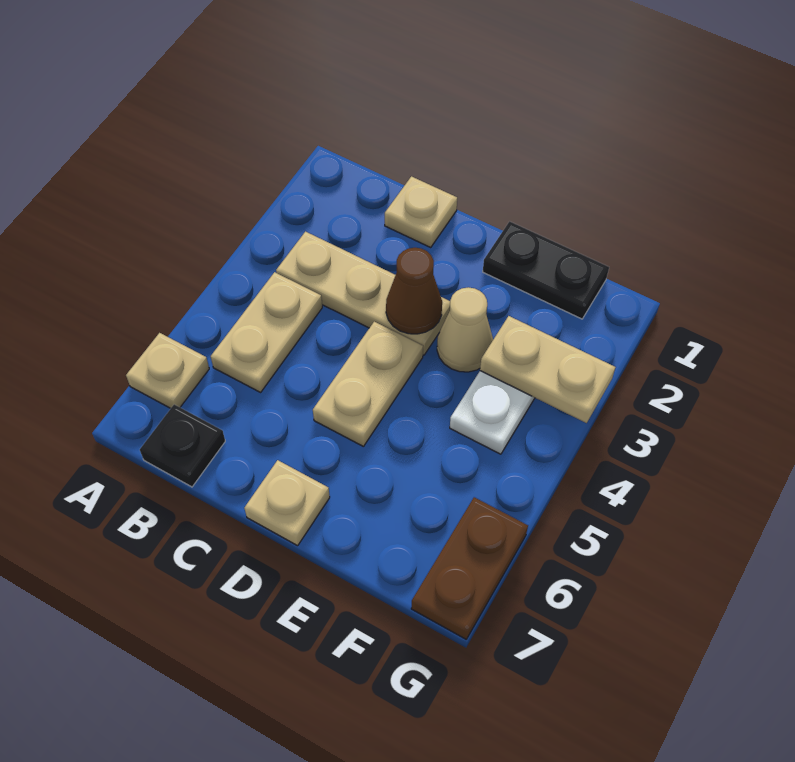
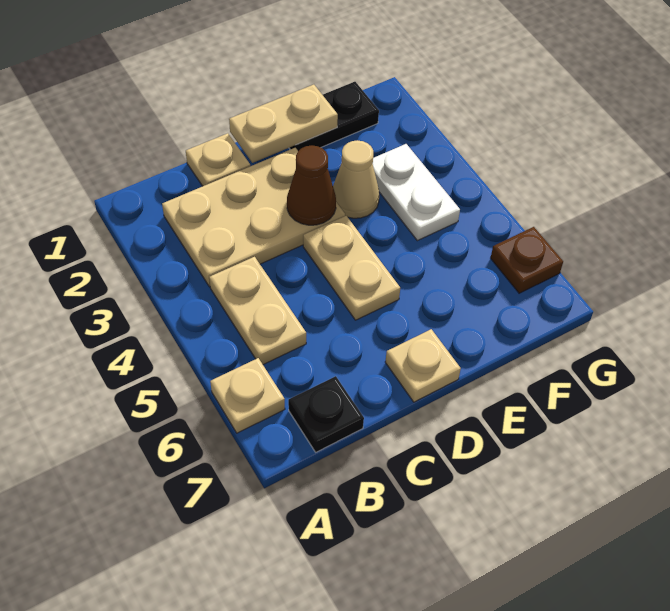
tan 1x3 plate [276,232,450,355] -> tan 2x3 plate [162,148,345,287]
tan 1x2 plate [480,316,615,423] -> tan 1x2 plate moved to [229,85,338,163]
brown 1x2 plate [411,497,528,639] -> brown 1x1 plate [491,227,563,293]

